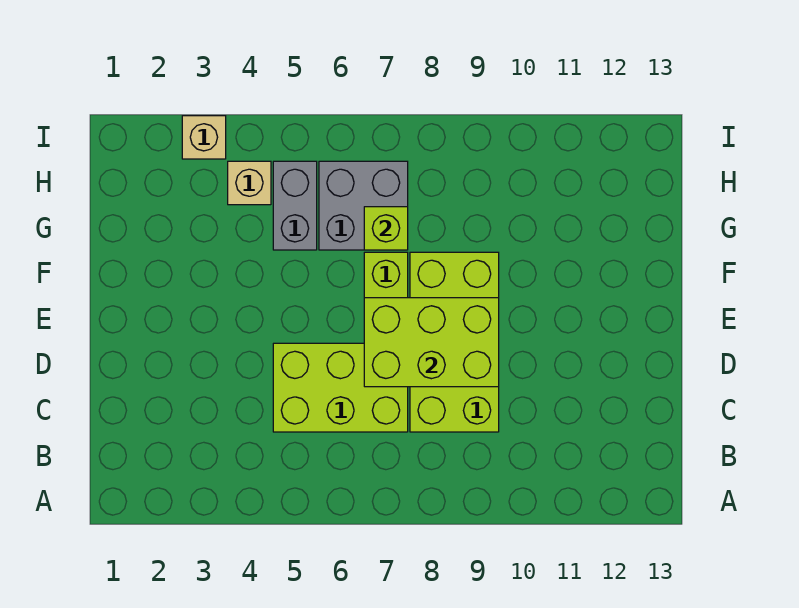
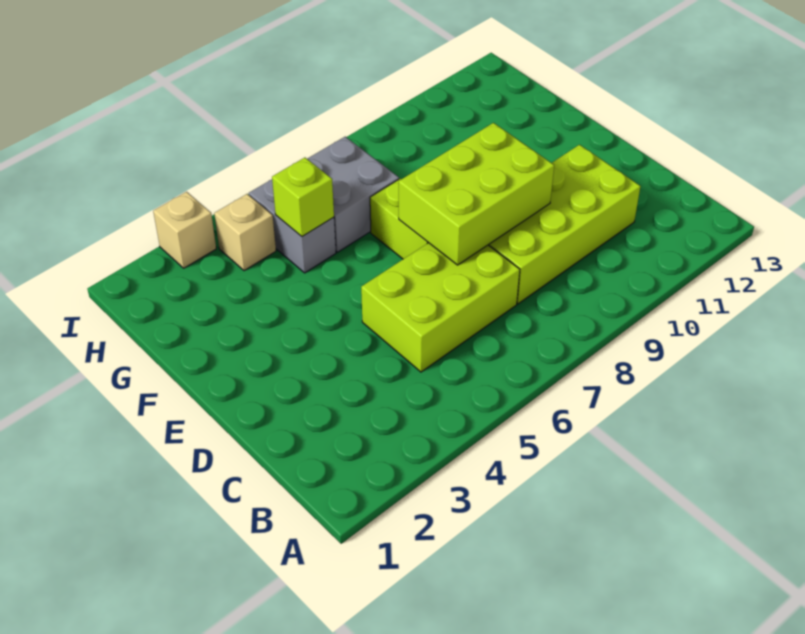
lime 2x4 brick [410,252,499,432] -> lime 2x4 brick turned to [489,145,641,304]
lime 1x1 brick [364,207,408,250] -> lime 1x1 brick moved to [272,158,334,236]

